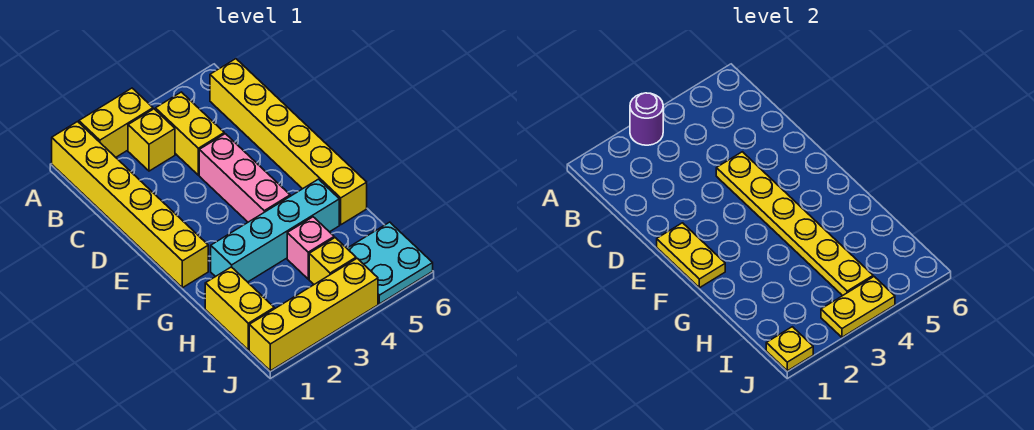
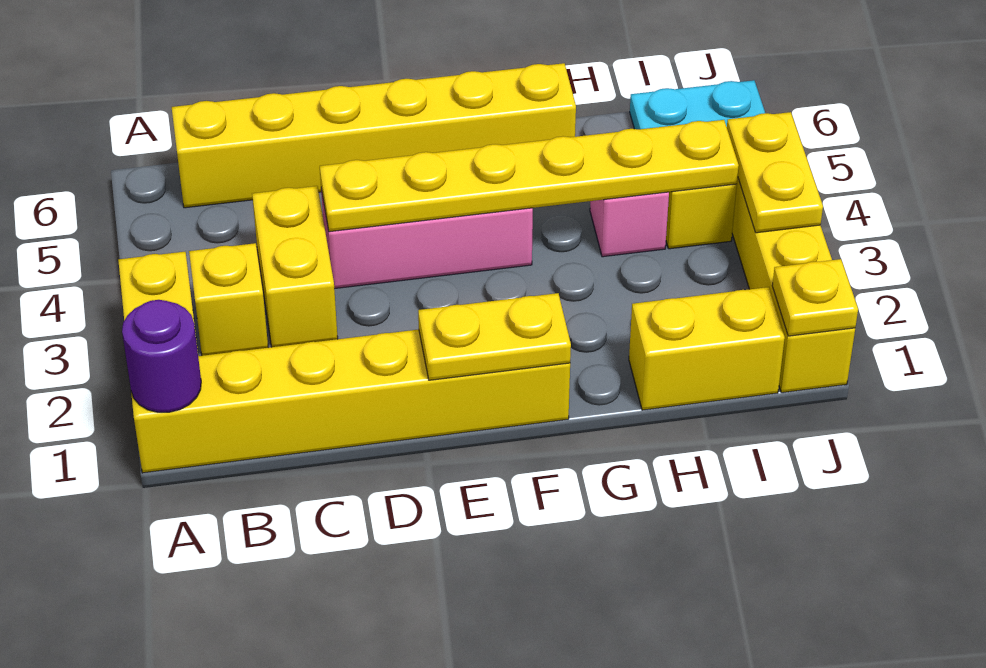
purple 1x1 round brick [630,93,663,145] -> purple 1x1 round brick moved to [122,300,201,412]
yellow 1x2 brick [155,92,224,175] -> yellow 1x2 brick turned to [252,186,338,347]
cyan 1x4 brick [211,179,339,282] -> none

